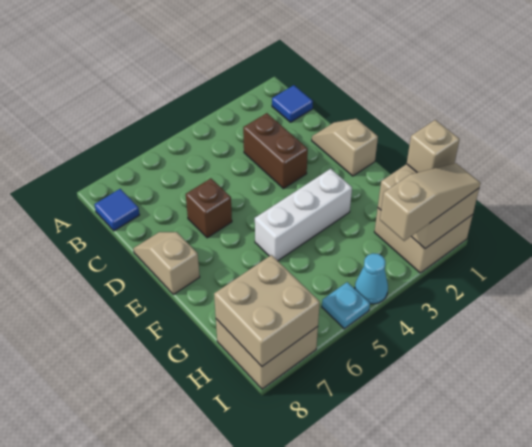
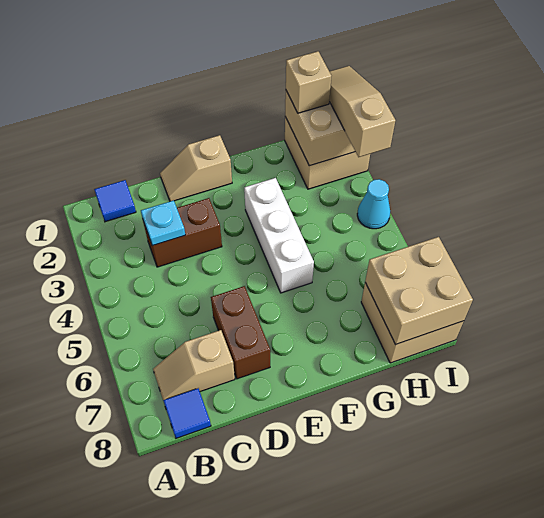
brown 1x1 brick [186,178,232,238] -> brown 1x2 brick [211,286,270,379]
tan 1x2 slope [133,232,200,294] -> tan 1x2 slope moved to [153,330,235,400]
cyan 1x1 plate [322,282,370,329] -> cyan 1x1 plate moved to [141,200,185,246]

